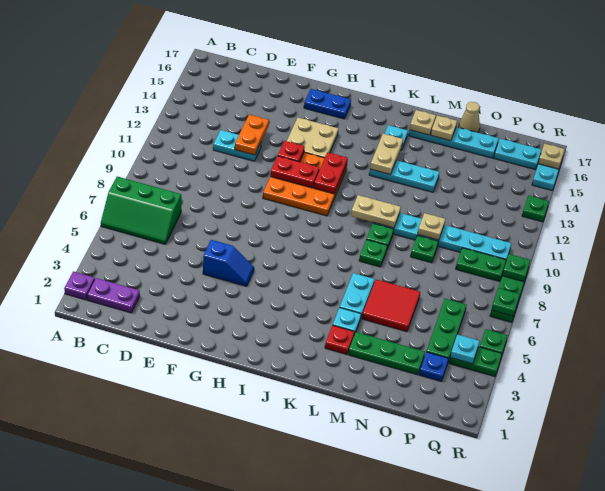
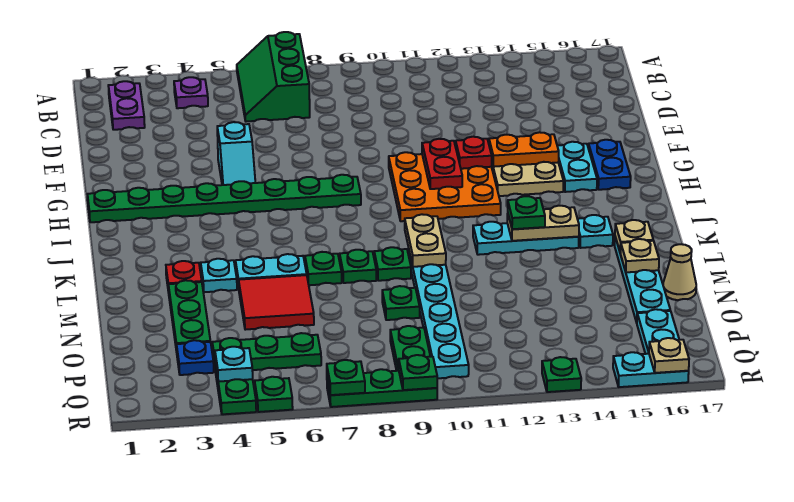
purple 1x1 plate [64,271,95,300] -> purple 1x1 plate moved to [174,77,208,108]
cyan 1x2 plate [213,130,262,161] -> cyan 1x2 plate moved to [557,142,597,192]
orange 1x2 plate [235,115,269,155] -> orange 1x2 plate moved to [489,132,559,167]
blue 1x2 slope [203,240,254,286] -> cyan 1x2 slope [217,122,255,185]
none -> green 1x8 plate [88,175,361,222]
red 1x2 plate [314,152,348,194] -> none
cyan 1x3 plate [369,160,439,192] -> cyan 1x3 plate turned to [473,222,579,255]
none -> green 1x1 plate [508,196,545,229]
none -> green 1x1 plate [305,252,342,285]
tan 1x1 plate [418,213,445,240] -> none

